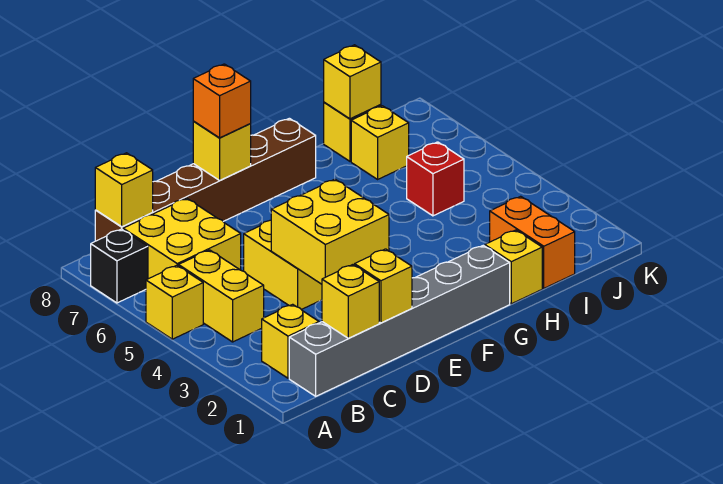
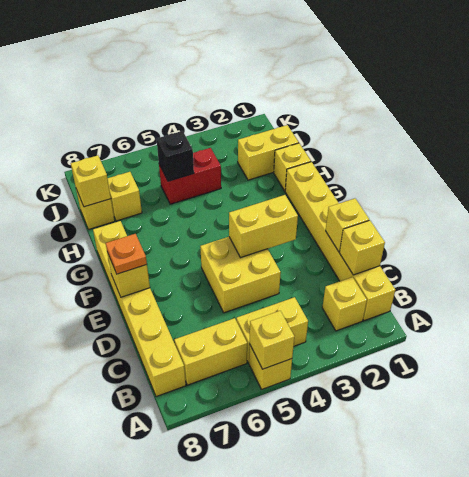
black 1x1 brick [91,229,148,303] -> black 1x1 brick moved to [156,131,194,181]
grey 1x6 brick [289,245,510,396] -> yellow 1x6 brick [285,162,395,321]
yellow 2x2 brick [123,198,241,279] -> yellow 1x2 brick [174,318,247,385]
brown 1x6 brick [95,118,316,241] -> yellow 1x6 brick [93,221,186,397]
yellow 1x1 brick [95,153,153,227] -> yellow 1x1 brick moved to [250,311,294,369]
yellow 2x2 brick [271,179,389,284] -> yellow 1x2 brick [229,195,298,258]
orange 1x1 brick [193,64,251,138] -> orange 1x1 plate [106,234,147,274]
orange 1x2 brick [490,196,575,288] -> yellow 1x2 brick [238,125,299,180]
red 1x1 brick [407,142,464,216] -> red 1x2 brick [159,148,221,204]

